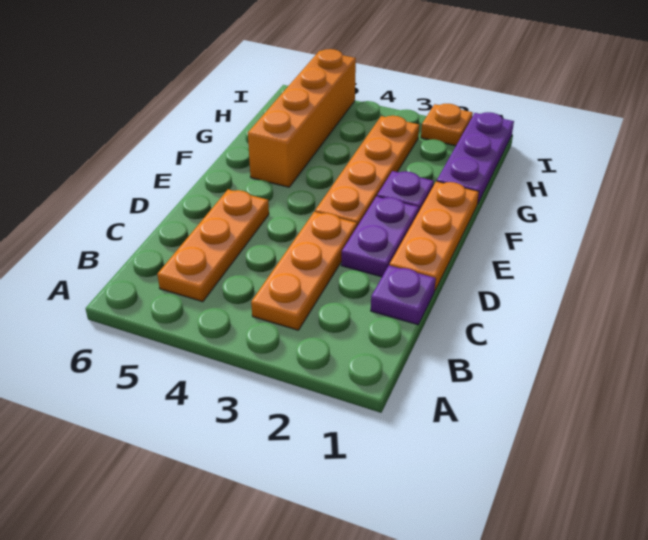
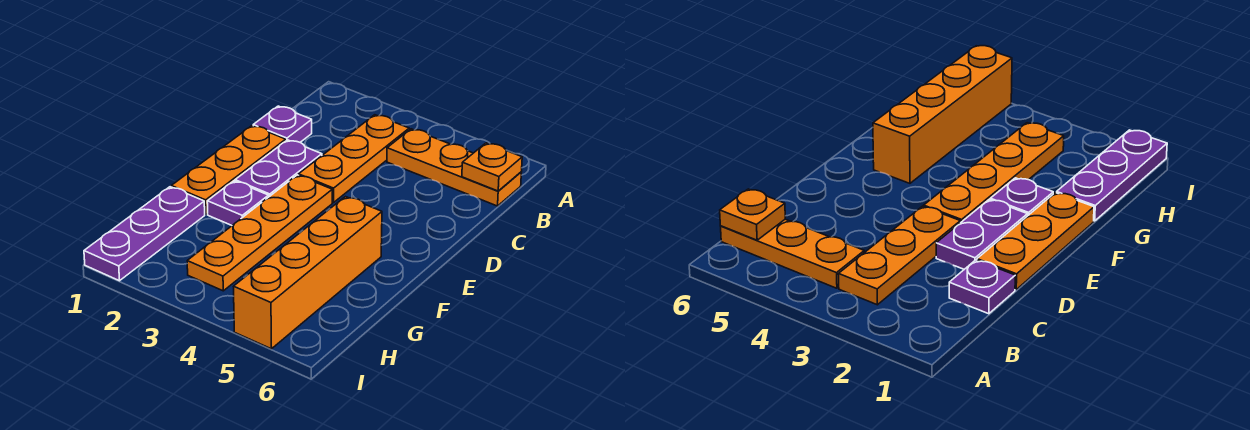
orange 1x3 plate [157,189,269,302] -> orange 1x3 plate turned to [387,129,521,206]
orange 1x1 plate [421,104,473,146] -> orange 1x1 plate moved to [462,143,522,191]

